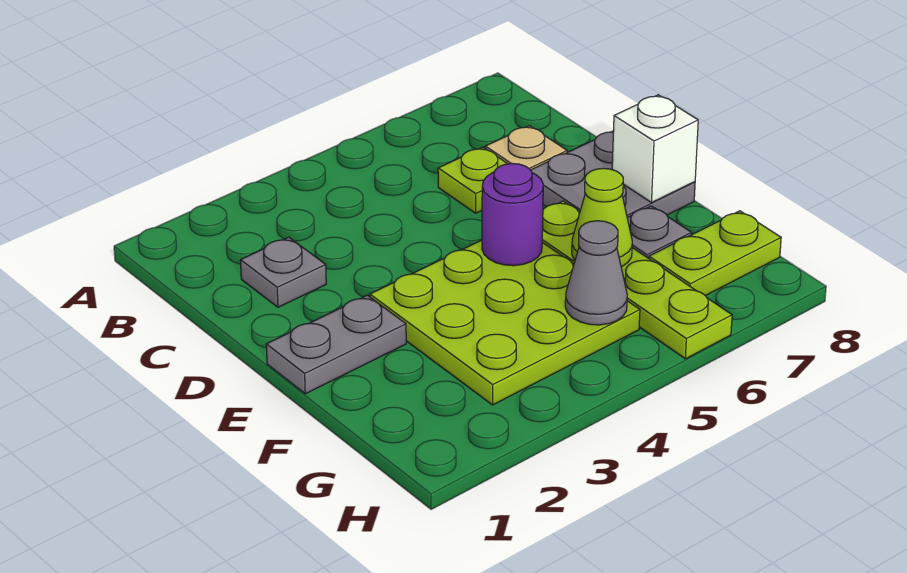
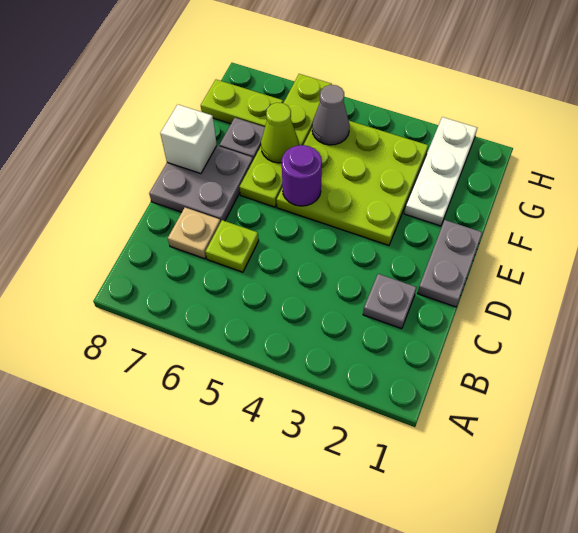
grey 1x2 plate [266,295,406,394] -> grey 1x2 plate turned to [418,220,483,307]
none -> white 1x3 plate [404,117,477,226]

